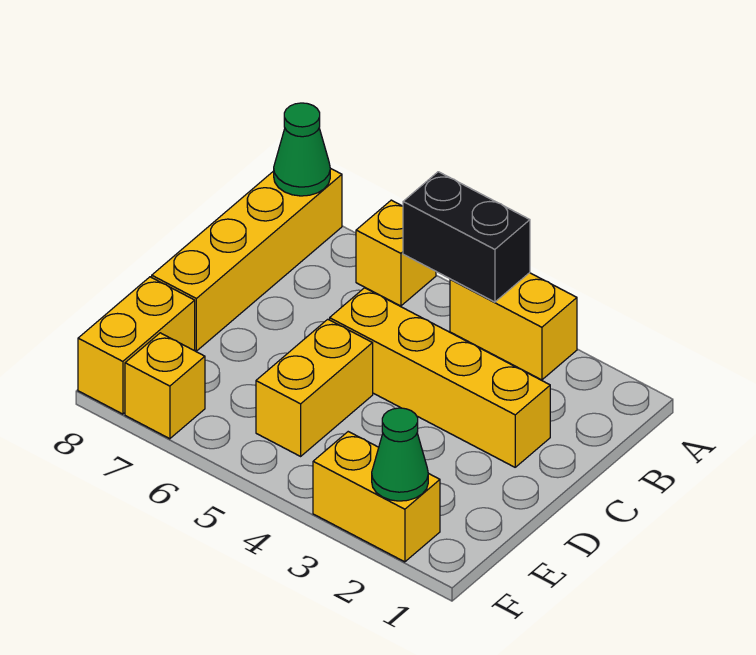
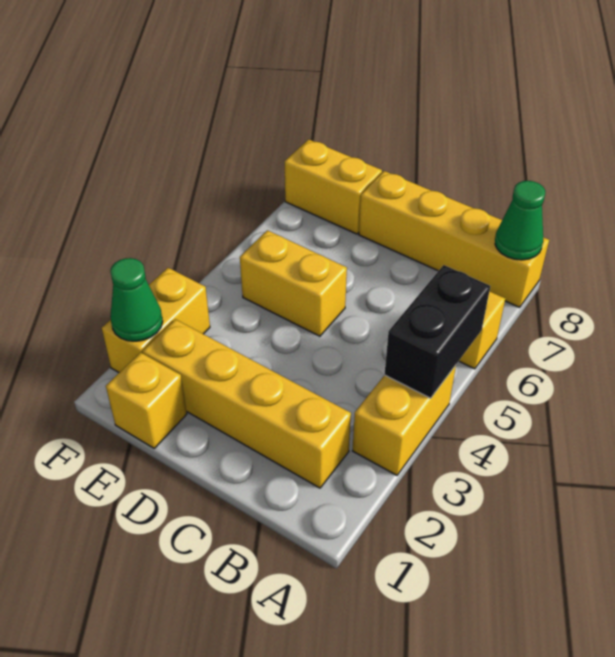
yellow 1x4 brick [330,288,550,467] -> yellow 1x4 brick turned to [142,319,351,488]
yellow 1x1 brick [125,333,205,439] -> yellow 1x1 brick moved to [106,352,187,448]

